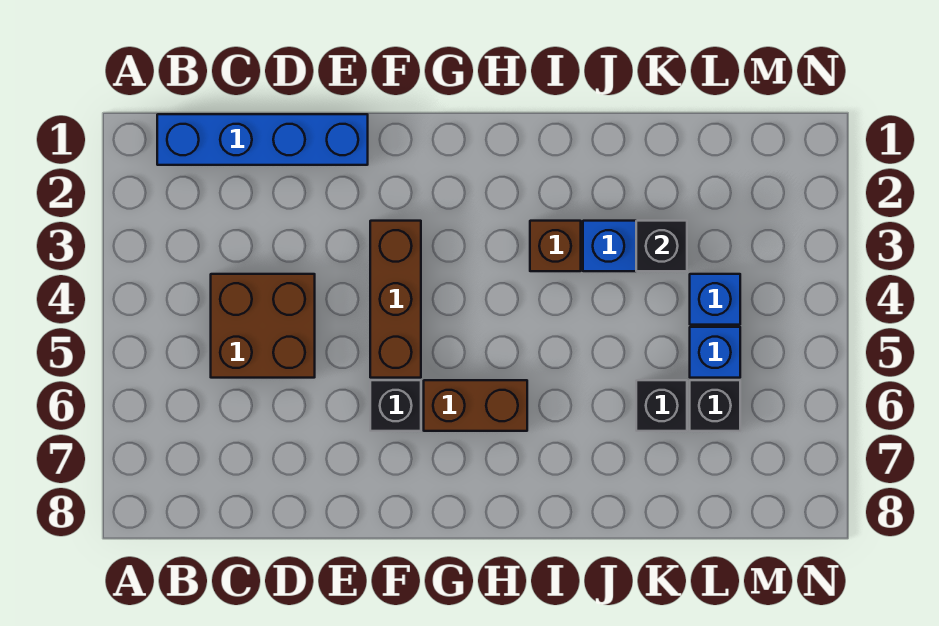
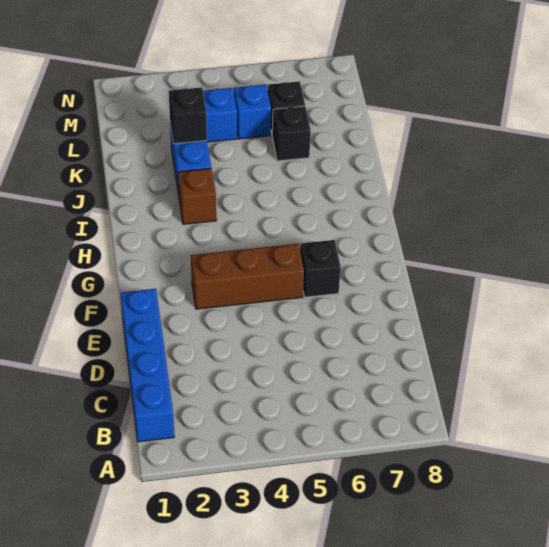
brown 2x2 brick [211,274,315,378] -> none
brown 1x2 brick [424,380,527,431] -> none

